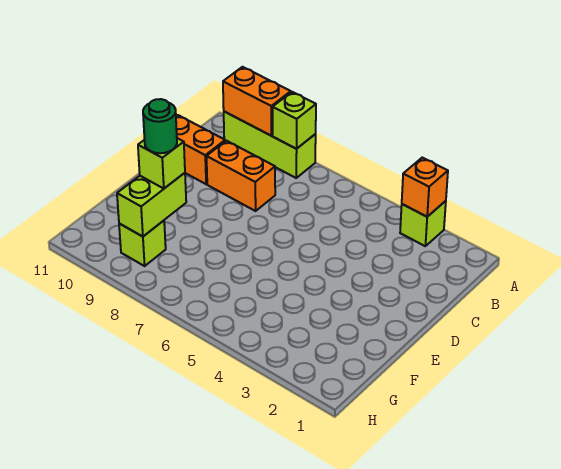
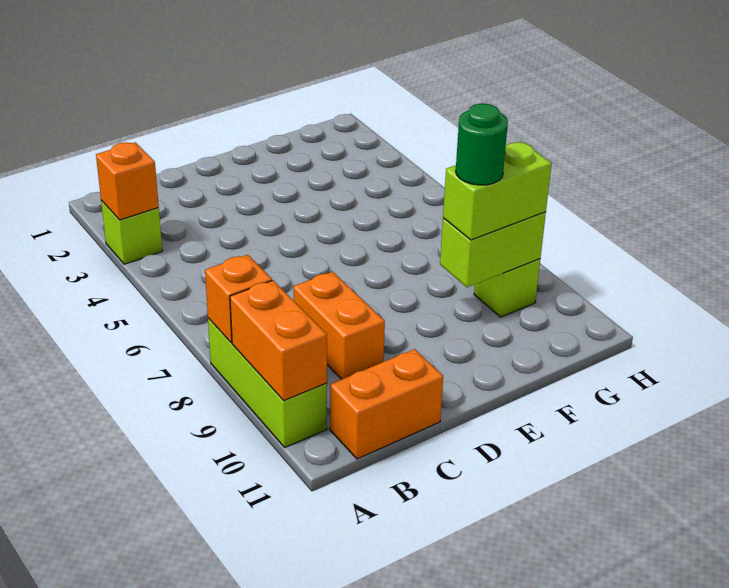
lime 1x1 brick [273,92,316,149] -> orange 1x1 brick [205,255,272,343]
orange 1x2 brick [176,115,225,184] -> orange 1x2 brick turned to [330,349,443,459]
lime 1x1 brick [138,138,185,188] -> lime 1x2 brick [443,142,552,240]

